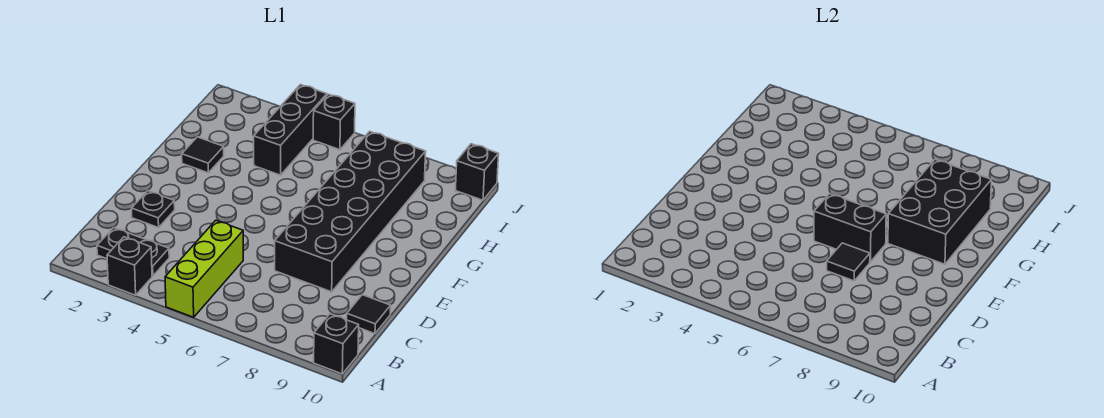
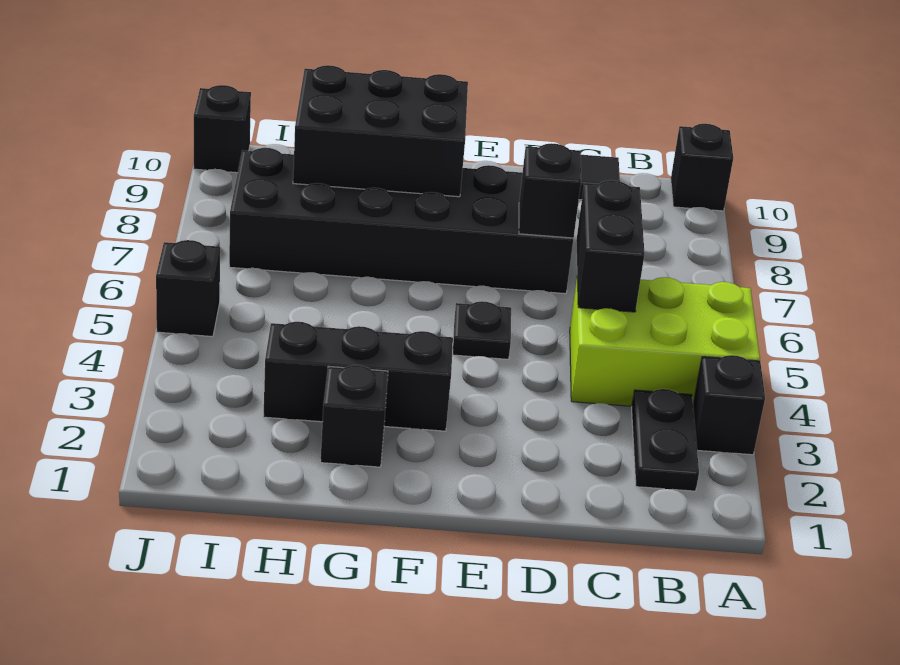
lime 1x3 brick [165,220,243,317] -> lime 2x3 brick [570,277,760,406]
black 1x1 plate [132,191,175,228] -> black 1x1 plate moved to [453,301,511,359]
black 1x1 tile [827,243,870,281] -> black 1x1 brick [519,143,581,238]
black 1x2 brick [814,194,886,262] -> black 1x2 brick moved to [576,180,645,312]
black 1x1 tile [182,137,224,173] -> black 1x1 brick [321,365,388,467]
black 1x3 brick [254,85,327,175] -> black 1x3 brick moved to [263,322,453,431]

